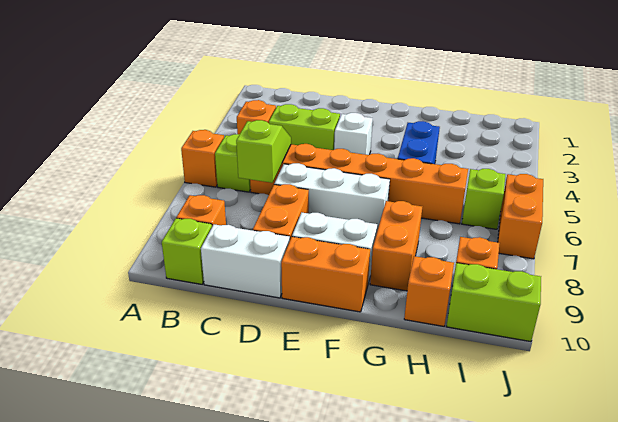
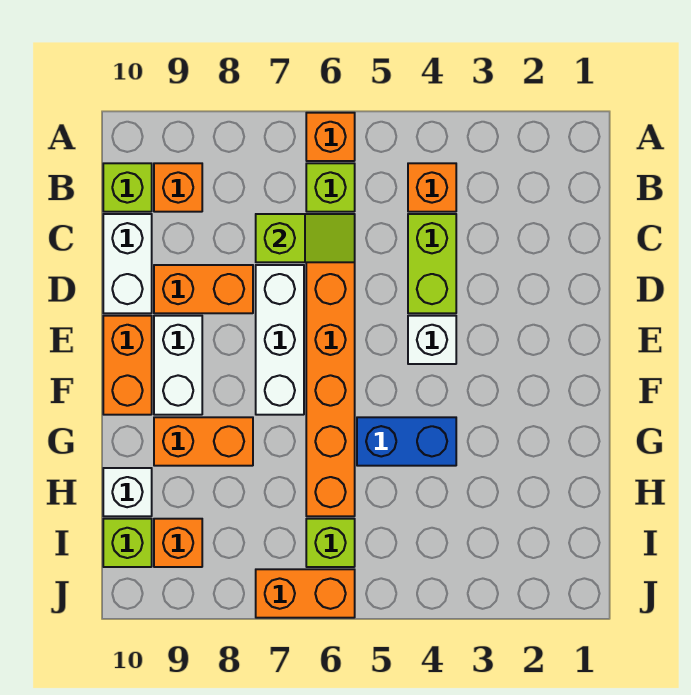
orange 1x1 brick [404,256,454,326] -> white 1x1 brick [103,468,152,516]
lime 1x2 brick [447,263,541,342] -> lime 1x1 brick [103,519,152,567]

